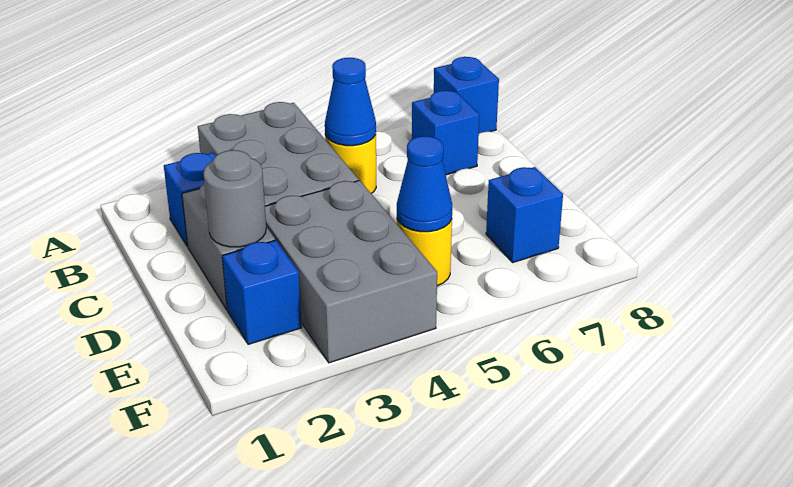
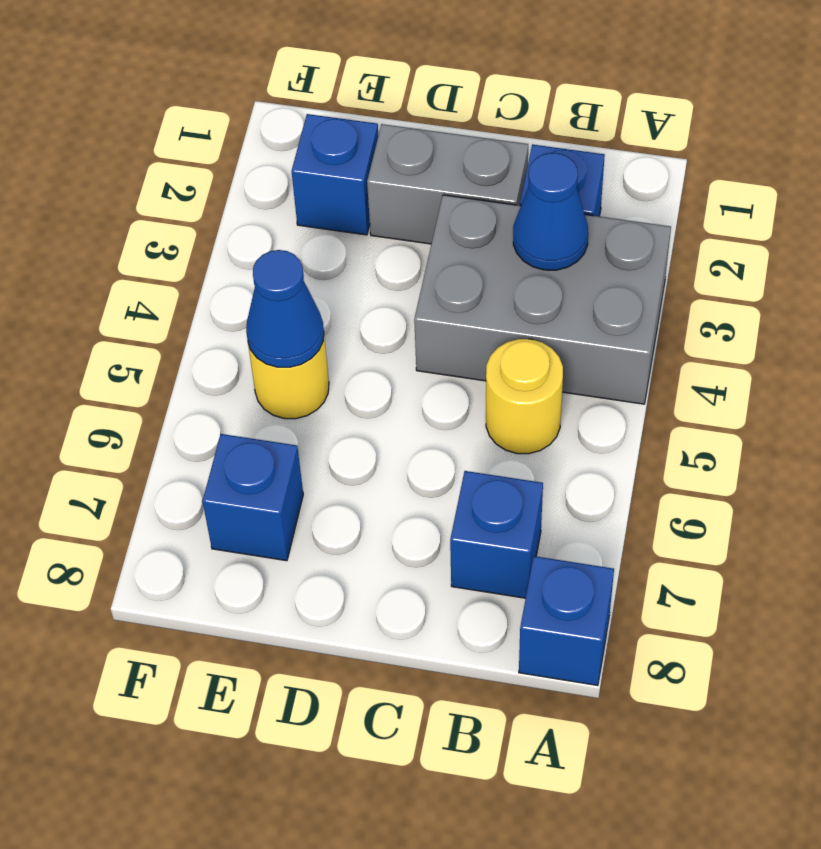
blue 1x1 cone [325,58,376,146] -> blue 1x1 cone moved to [513,153,588,270]
grey 1x1 round brick [203,150,266,247] -> none
grey 2x3 brick [265,180,437,363] -> none

